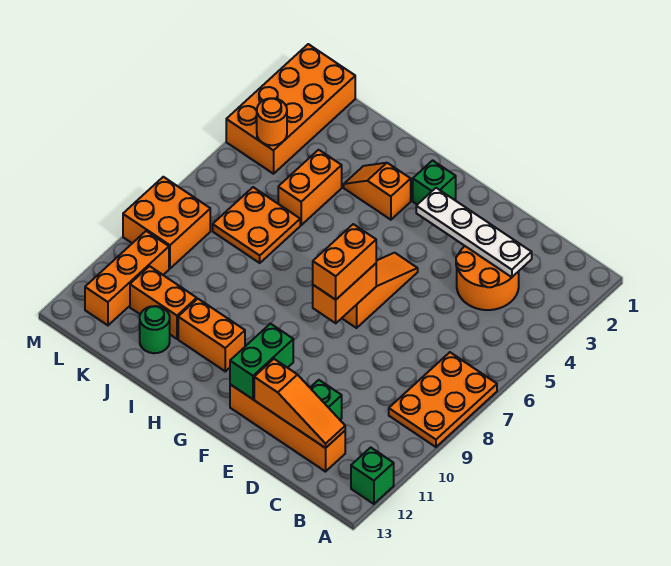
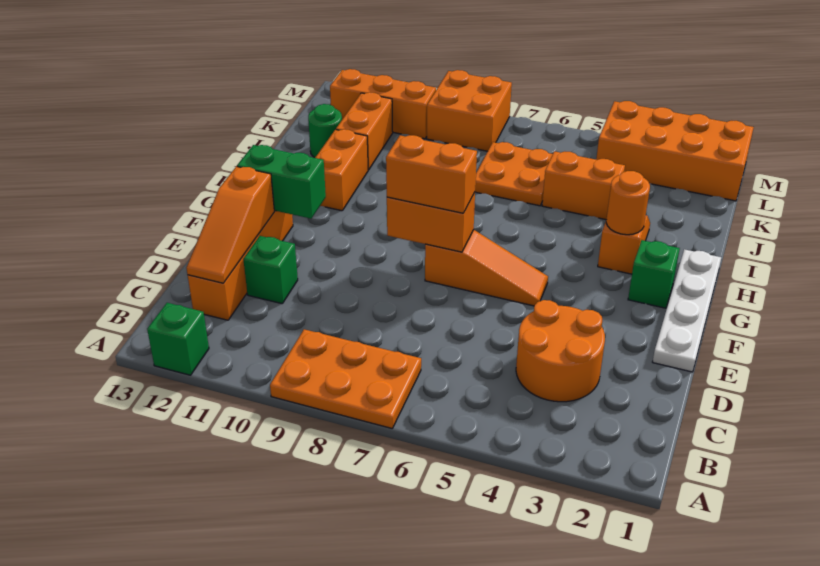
white 1x4 plate [416,188,532,277] -> white 1x4 plate moved to [653,249,721,372]
orange 1x1 round brick [257,98,287,145] -> orange 1x1 round brick moved to [606,171,650,235]

